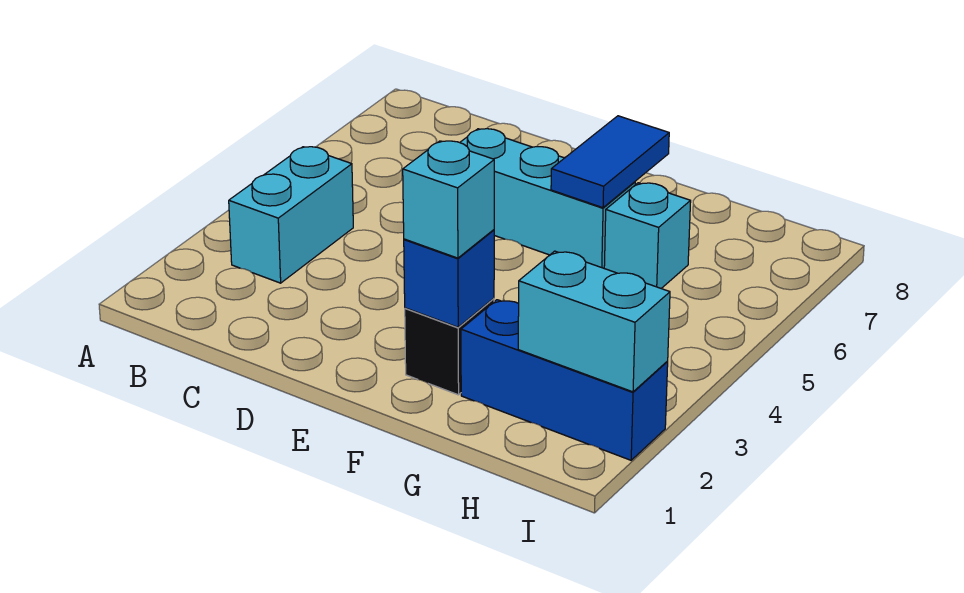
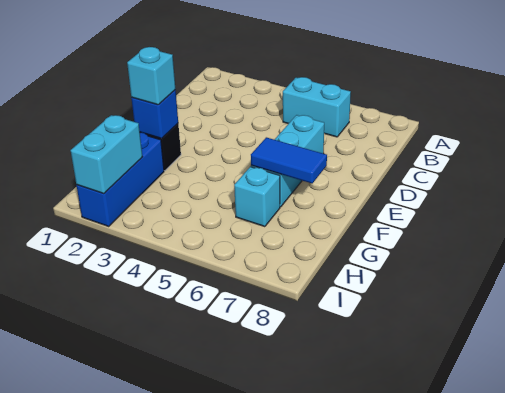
cyan 1x2 brick [229,147,353,283] -> cyan 1x2 brick moved to [283,77,351,137]

